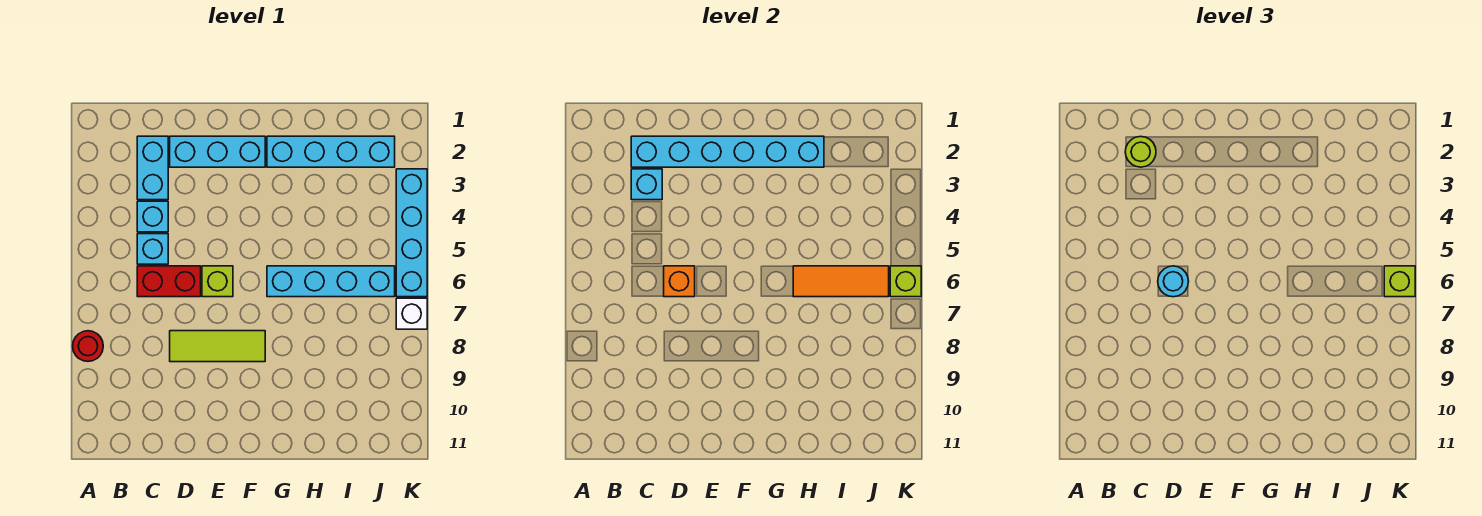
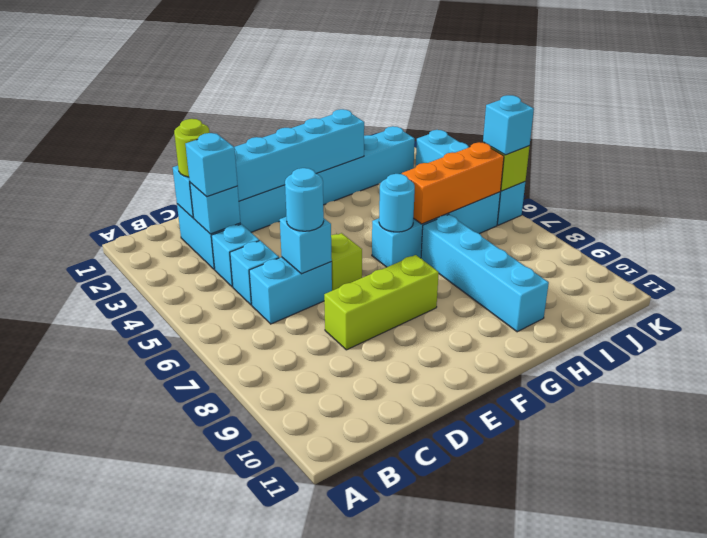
red 1x1 round brick [73,331,103,361] -> none
none -> cyan 1x1 brick [186,133,238,197]
red 1x2 brick [137,266,201,297] -> cyan 1x2 brick [249,257,332,324]
orange 1x1 brick [664,266,695,297] -> cyan 1x1 brick [280,217,332,274]
lime 1x3 tile [170,331,265,362] -> lime 1x3 brick [324,255,439,350]
none -> cyan 1x1 round brick [379,174,415,232]
orange 1x3 tile [793,266,889,297] -> orange 1x3 brick [402,142,504,224]
none -> cyan 1x4 brick [421,215,549,332]
lime 1x1 brick [1384,266,1415,297] -> cyan 1x1 brick [483,95,534,155]
white 1x1 brick [396,298,427,329] -> none

